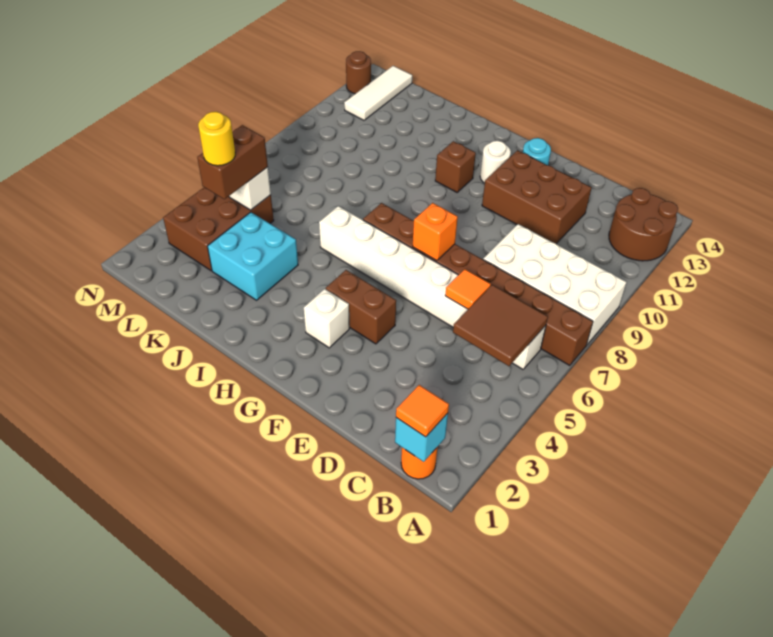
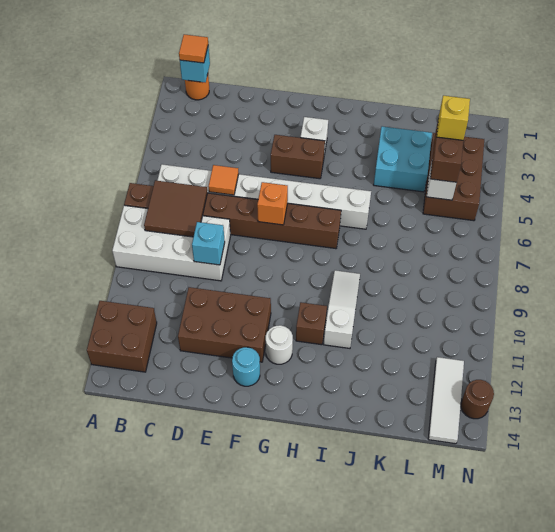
brown 2x2 round brick [609,188,678,261] -> brown 2x2 brick [87,301,157,372]
brown 2x2 tile [453,285,548,366] -> brown 2x2 tile moved to [144,180,207,237]
none -> cyan 1x1 brick [192,222,225,265]
none -> white 1x3 slope [324,270,360,348]
yellow 1x1 round brick [198,112,235,166] -> yellow 1x1 brick [437,95,470,140]

